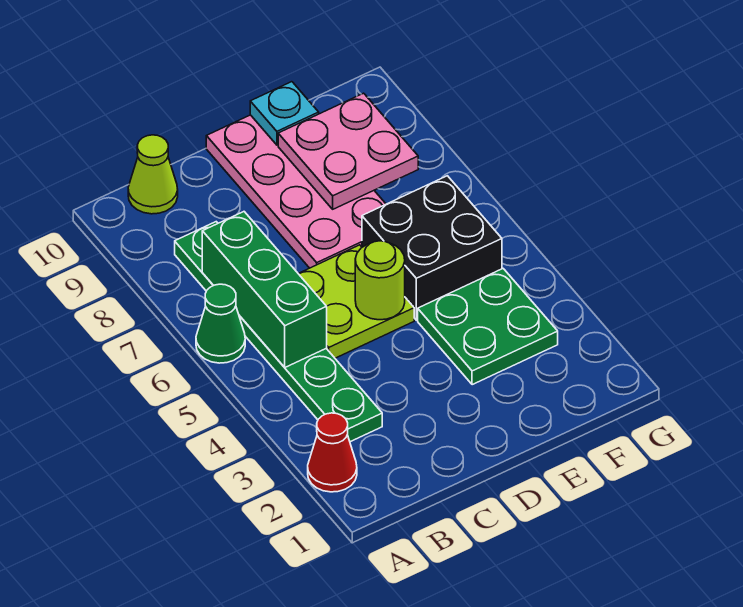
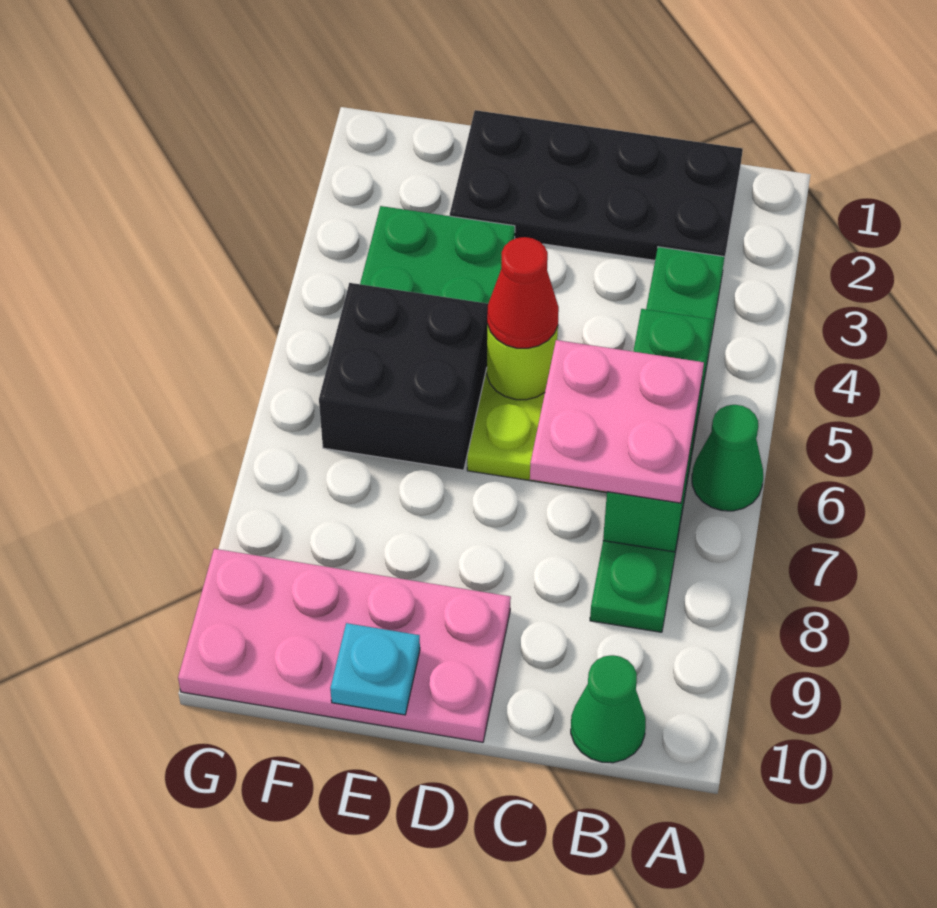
red 1x1 cone [308,413,357,492] -> red 1x1 cone moved to [487,237,559,348]
none -> black 2x4 plate [450,110,743,261]
lime 1x1 cone [128,135,178,214] -> green 1x1 cone [571,655,646,763]
pink 2x4 plate [206,115,386,268] -> pink 2x4 plate turned to [178,549,511,742]
pink 2x2 plate [278,93,418,209] -> pink 2x2 plate moved to [530,340,704,503]

